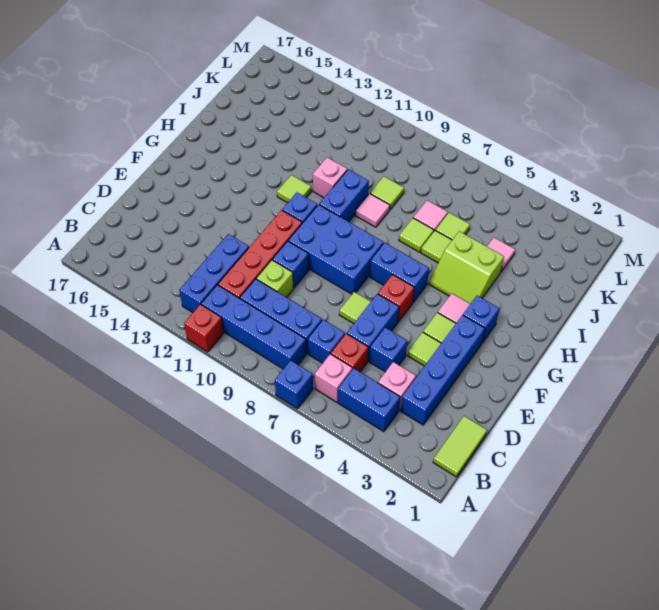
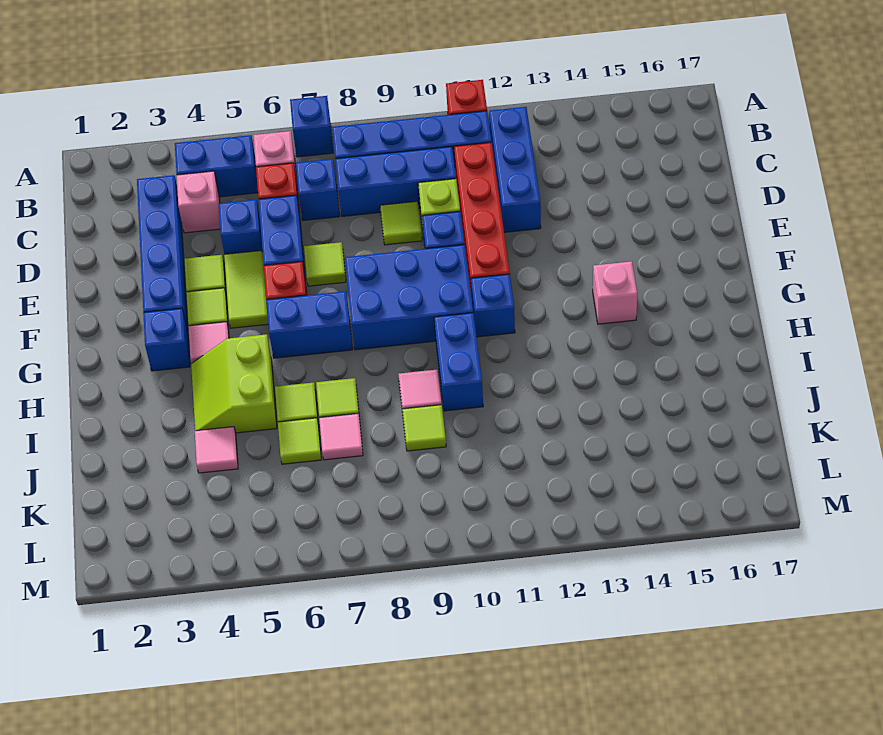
lime 1x2 tile [433,416,487,477] -> lime 1x2 tile moved to [224,251,268,328]
lime 2x2 slope [429,231,504,304] -> lime 2x2 slope turned to [191,334,277,433]
lime 1x1 tile [277,175,311,203] -> lime 1x1 tile moved to [380,201,422,245]
pink 1x1 brick [313,158,347,198] -> pink 1x1 brick moved to [593,261,637,324]

